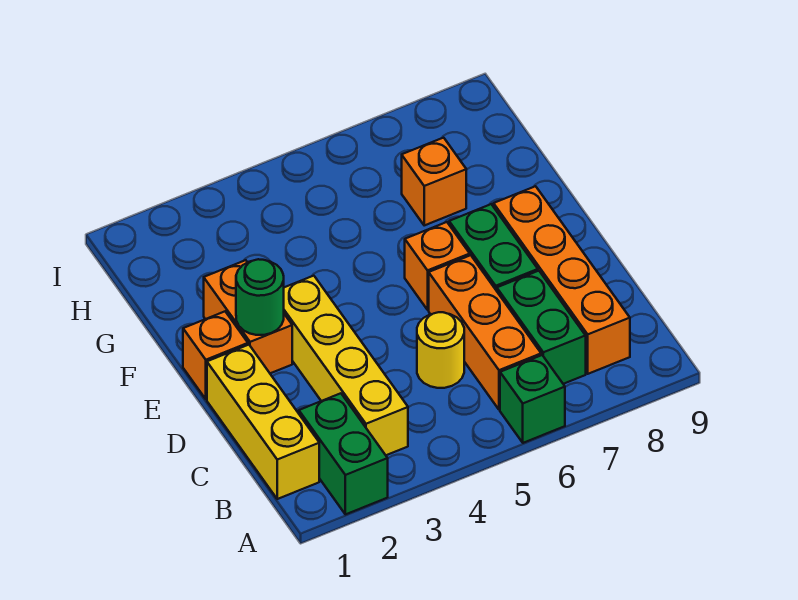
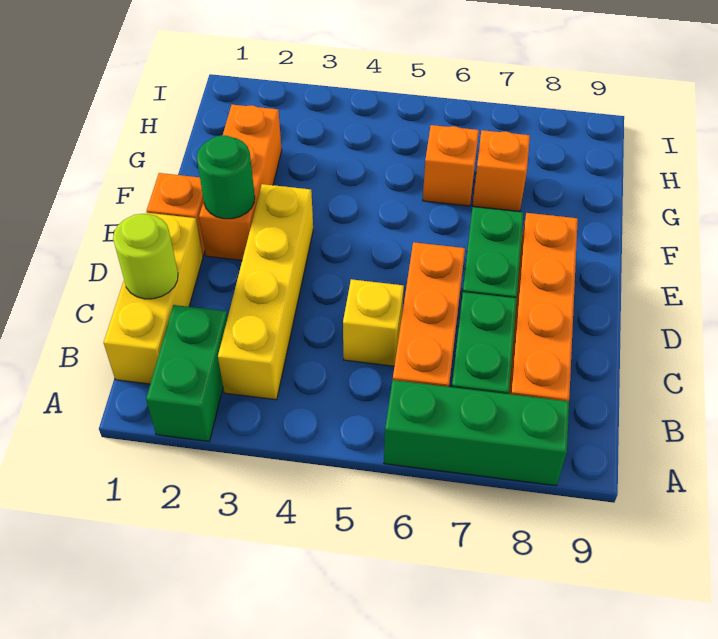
green 1x1 brick [500,355,565,443] -> green 1x3 brick [384,380,569,486]
none -> lime 1x1 round brick [113,214,178,299]
yellow 1x1 round brick [417,312,464,388] -> yellow 1x1 brick [343,279,404,366]
orange 1x2 brick [204,260,292,373] -> orange 1x3 brick [199,105,282,260]
orange 1x1 brick [405,222,470,310] -> orange 1x1 brick moved to [423,125,479,206]

